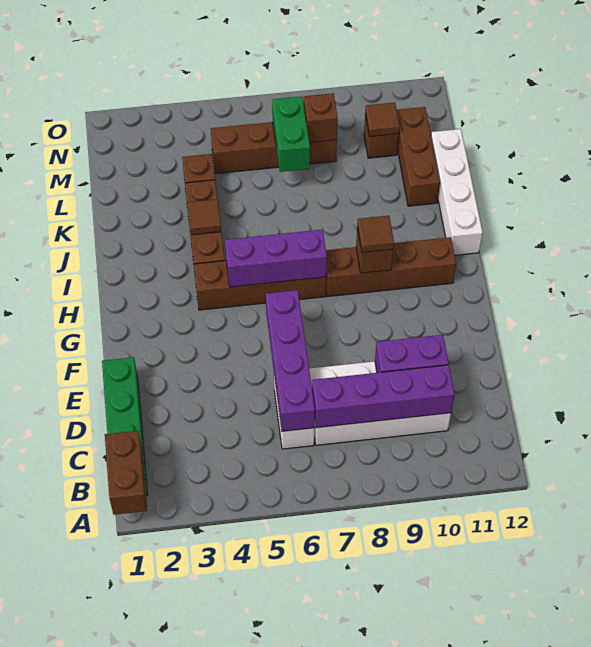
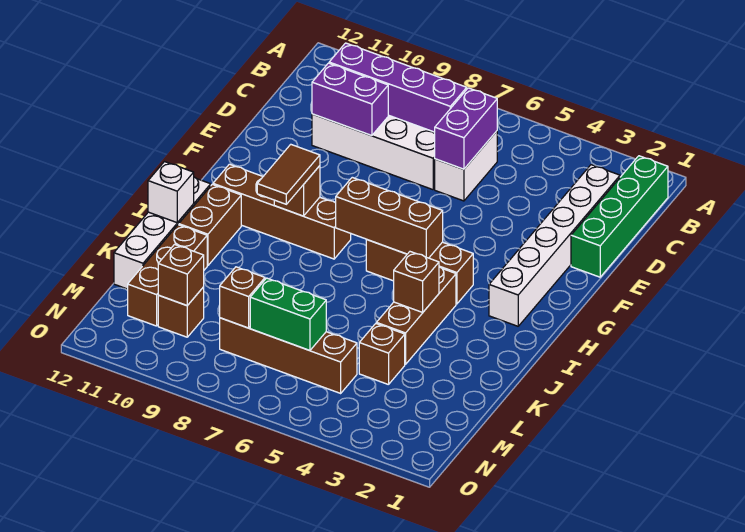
brown 1x2 brick [105,431,147,515] -> brown 1x2 brick moved to [179,184,241,266]
none -> white 1x6 brick [489,165,620,326]
purple 1x4 brick [266,290,315,431] -> purple 1x2 brick [435,88,497,169]
brown 1x4 brick [194,261,326,310] -> brown 1x3 brick [366,240,473,304]
purple 1x3 brick [225,230,327,287] -> brown 1x3 brick [336,177,443,258]
brown 1x1 tile [357,216,394,252] -> brown 1x2 tile [257,144,320,204]
brown 1x1 tile [187,199,221,235] -> brown 1x1 brick [394,252,439,312]
none -> white 1x1 brick [148,162,194,223]
green 1x2 brick [272,96,310,172] -> green 1x2 brick turned to [250,278,326,350]
brown 1x1 tile [365,102,400,137] -> brown 1x1 brick [158,244,204,305]

